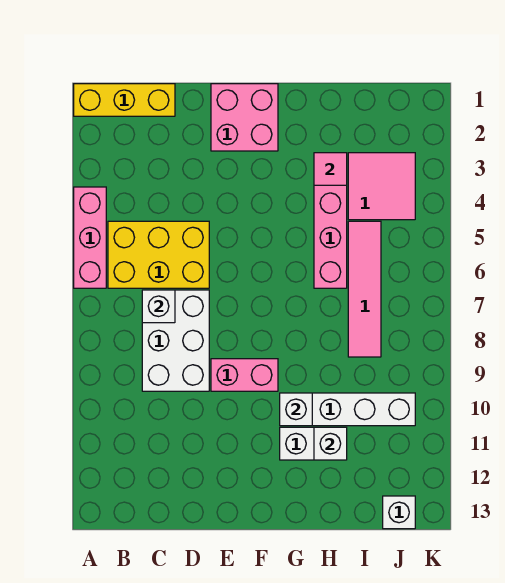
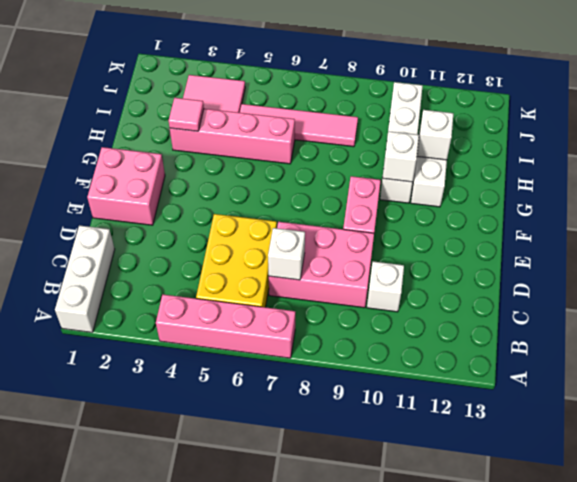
yellow 1x3 brick [74,84,175,116] -> white 1x3 brick [55,225,115,332]
pink 1x3 brick [74,187,106,288] -> pink 1x4 brick [156,294,295,358]
white 2x3 brick [142,290,209,391] -> pink 2x3 brick [269,222,374,308]
white 1x1 brick [383,496,415,529] -> white 1x1 brick moved to [367,261,404,312]

